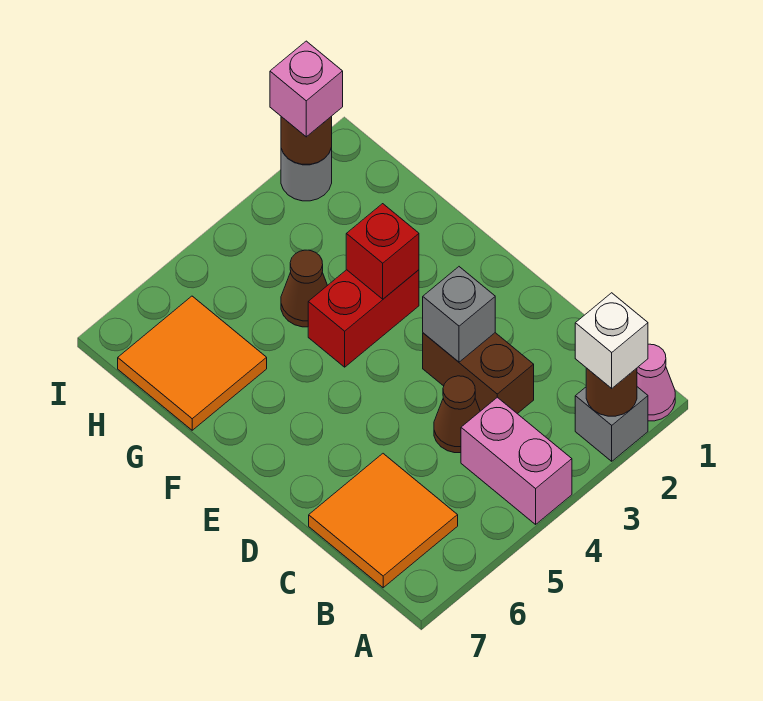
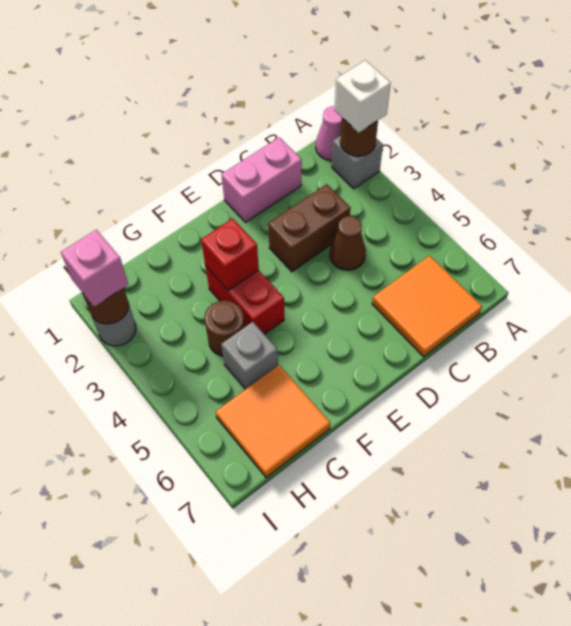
pink 1x2 brick [461,397,572,524] -> pink 1x2 brick moved to [221,137,302,223]
grey 1x1 brick [423,267,495,362] -> grey 1x1 brick moved to [221,322,278,389]
brown 1x1 cone [281,250,327,327] -> brown 1x1 round brick [204,301,245,356]

